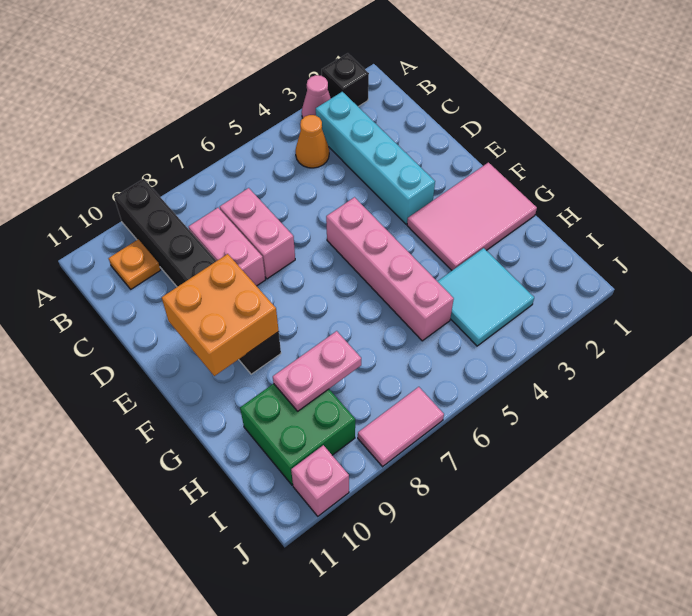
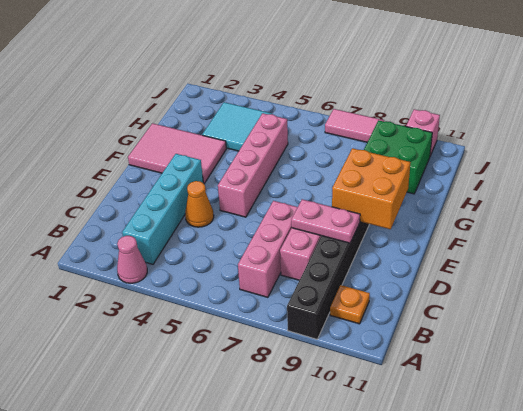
black 1x1 brick [322,53,369,107] -> none
orange 1x1 cone [296,115,329,168] -> orange 1x1 cone moved to [185,181,214,227]
pink 1x2 brick [220,188,295,279] -> pink 1x3 brick [238,201,298,297]
pink 1x2 plate [273,331,361,411] -> pink 1x2 plate moved to [291,199,360,243]

